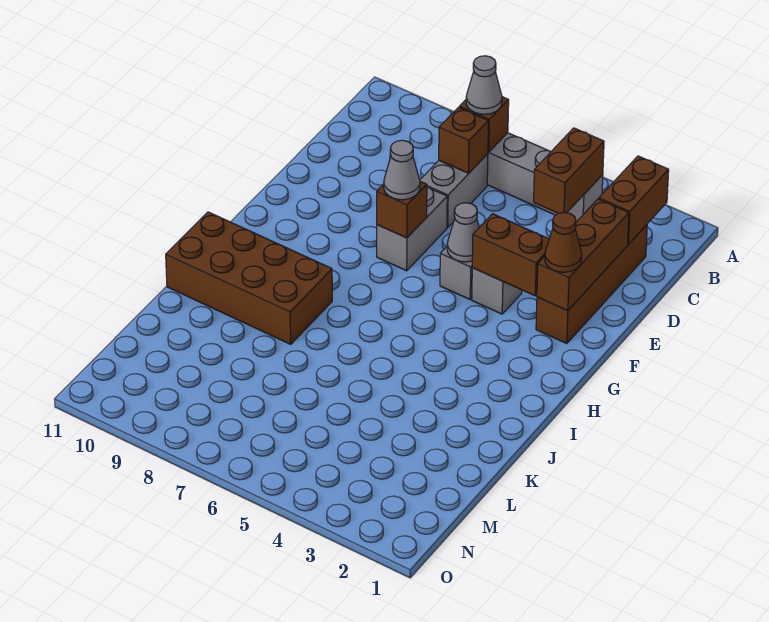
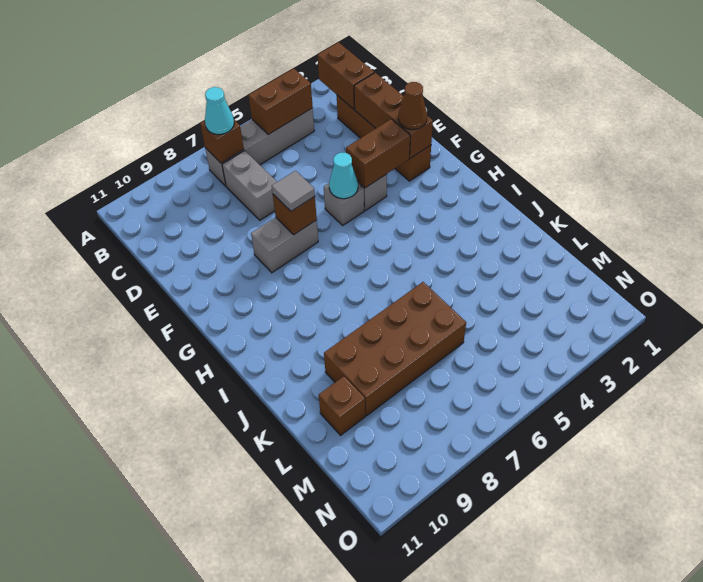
brown 1x2 brick [534,128,604,213] -> brown 1x2 brick turned to [248,68,313,135]
grey 1x1 cone [466,56,502,114] -> cyan 1x1 cone [205,87,234,135]
brown 1x1 brick [439,107,488,173] -> brown 1x1 brick moved to [319,376,365,435]
grey 1x2 brick [377,187,447,271] -> grey 1x2 brick turned to [251,217,318,273]
grey 1x1 cone [447,203,479,262] -> cyan 1x1 cone [329,152,358,199]
grey 1x1 cone [384,140,420,200] -> grey 1x1 tile [272,171,315,211]
brown 2x4 brick [166,212,332,344] -> brown 2x4 brick moved to [324,282,466,416]

